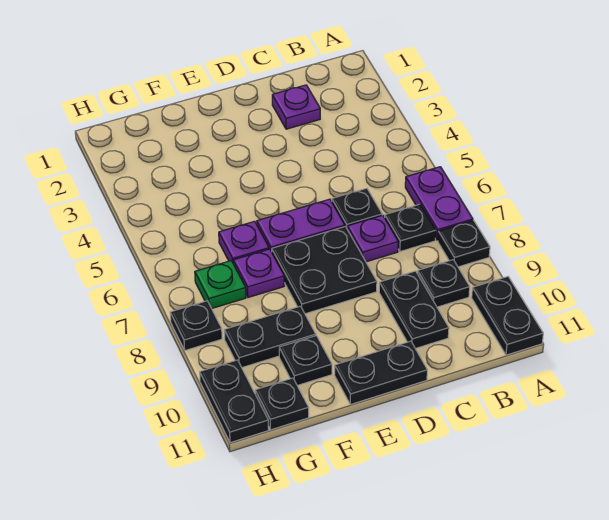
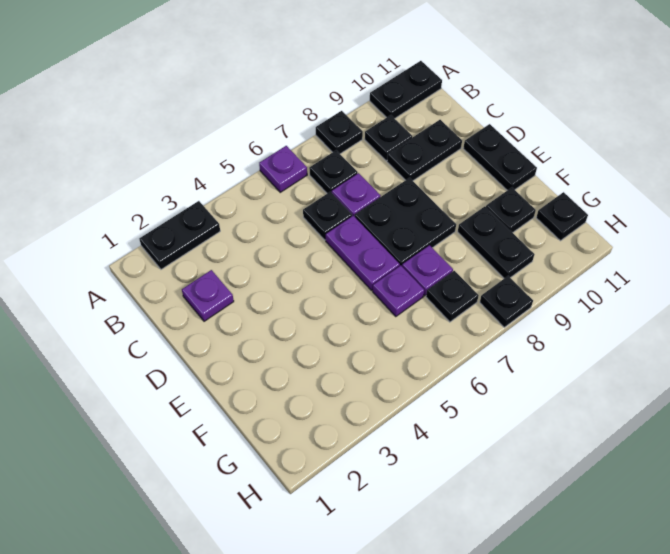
purple 1x2 plate [405,167,473,240] -> purple 1x1 plate [259,146,307,192]
green 1x1 plate [195,261,246,308] -> black 1x1 plate [426,271,479,322]
black 1x2 plate [200,360,269,443] -> black 1x2 plate moved to [139,201,220,269]

